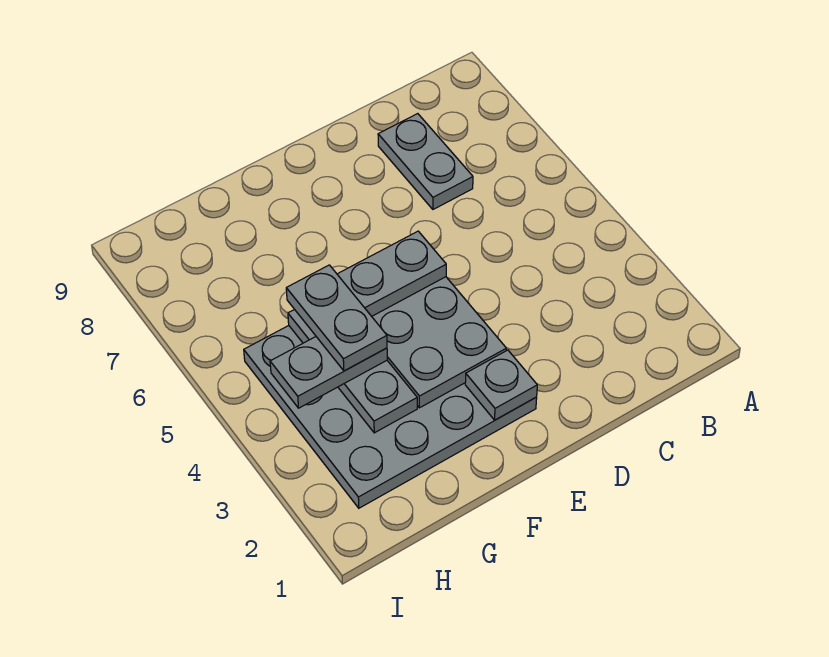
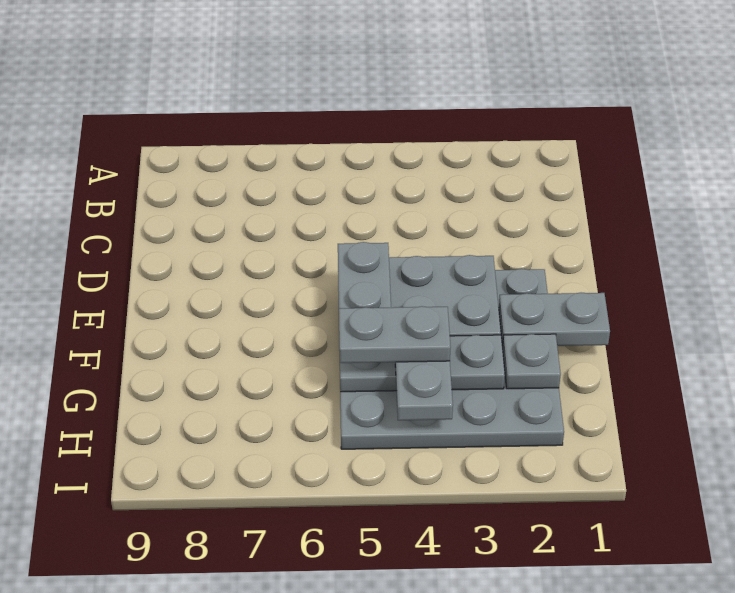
grey 1x2 plate [378,114,473,209] -> grey 1x2 plate moved to [499,293,610,347]
grey 1x1 plate [465,350,537,420] -> grey 1x1 plate moved to [503,334,561,389]

